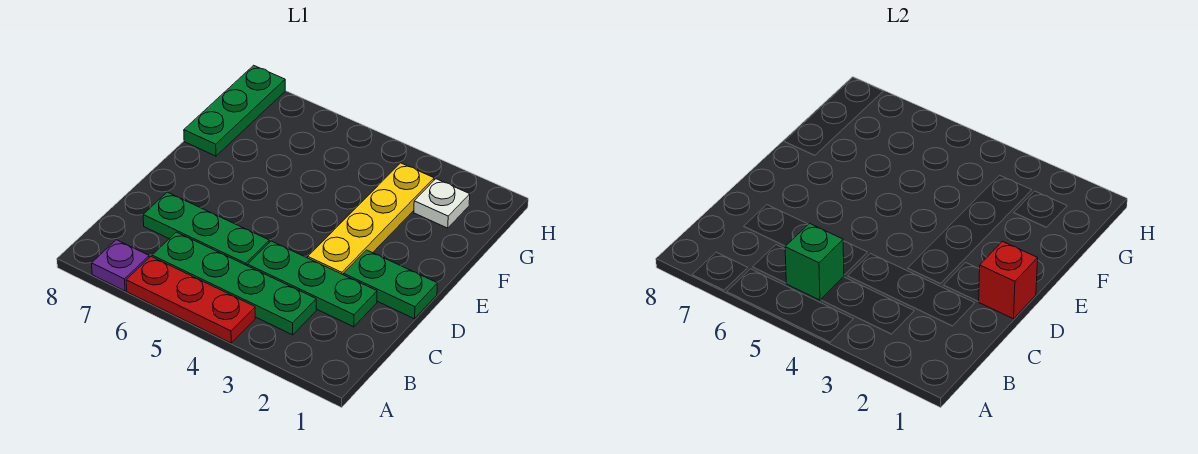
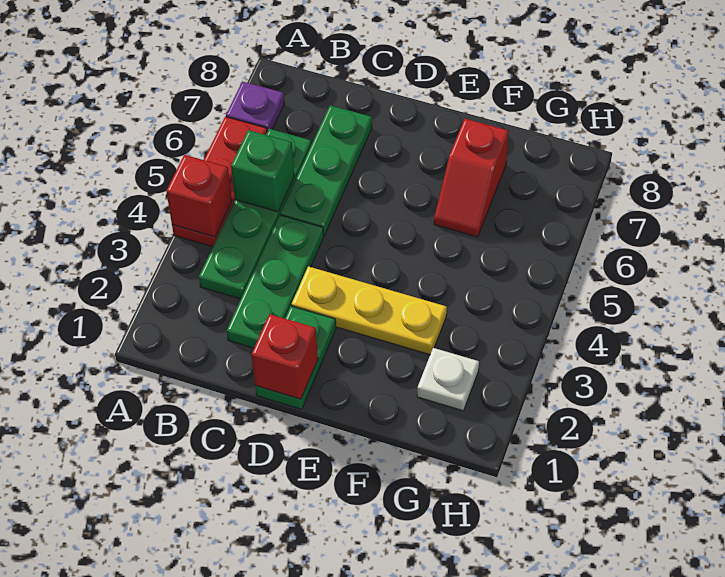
none -> red 1x1 brick [166,155,232,237]
yellow 1x4 plate [308,163,434,275] -> yellow 1x3 plate [292,266,447,355]
none -> red 1x2 slope [434,119,509,237]
green 1x3 plate [184,65,285,156] -> none

